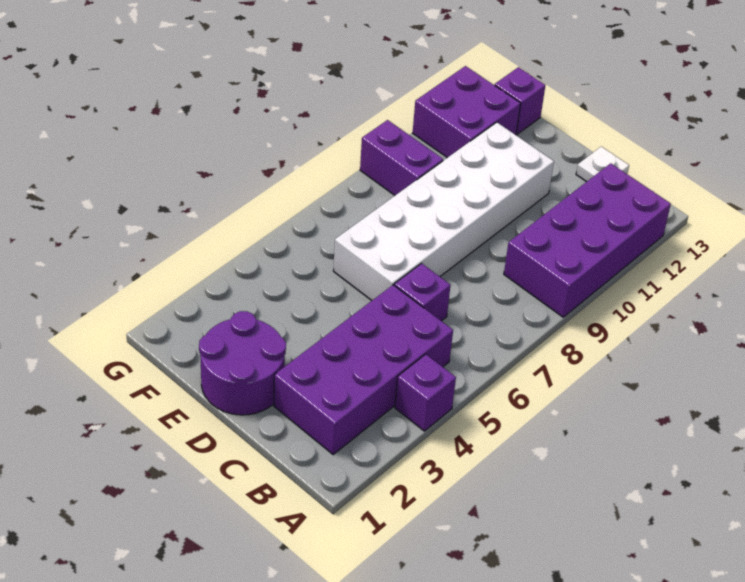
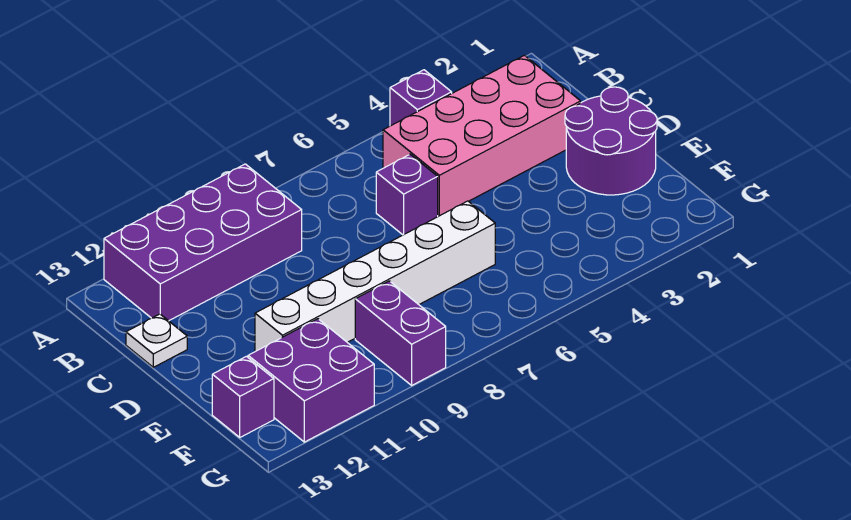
purple 2x4 brick [274,285,453,454] -> pink 2x4 brick [383,55,581,216]
white 2x6 brick [334,122,554,300] -> white 1x6 brick [255,201,495,352]

